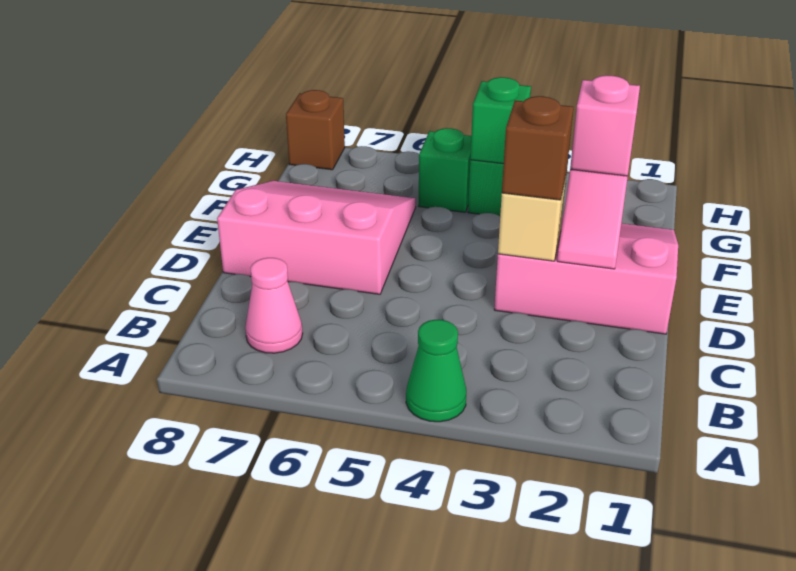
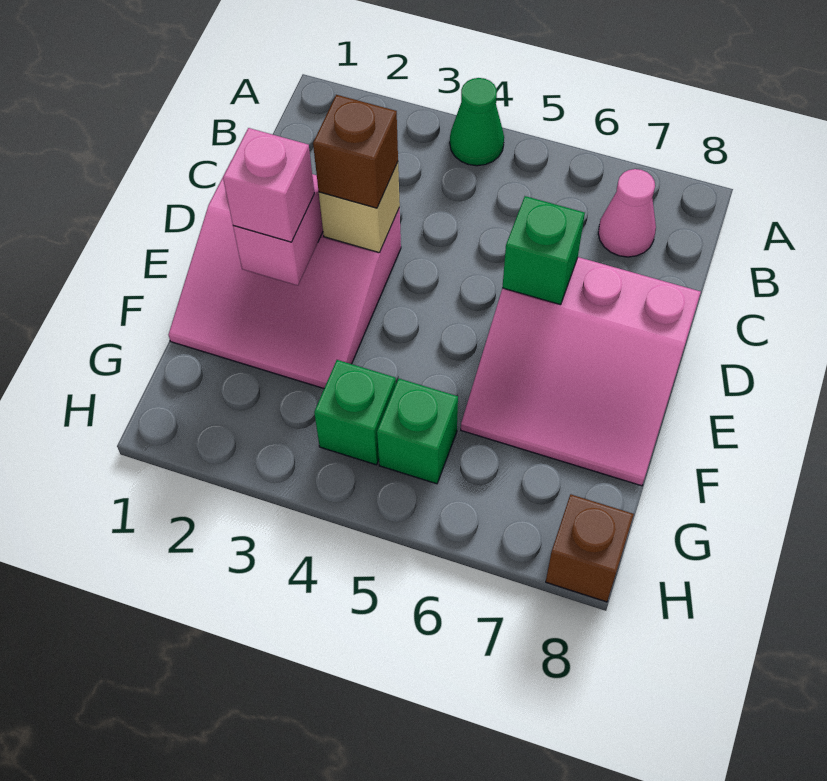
green 1x1 brick [470,77,531,164] -> green 1x1 brick moved to [502,196,585,305]

